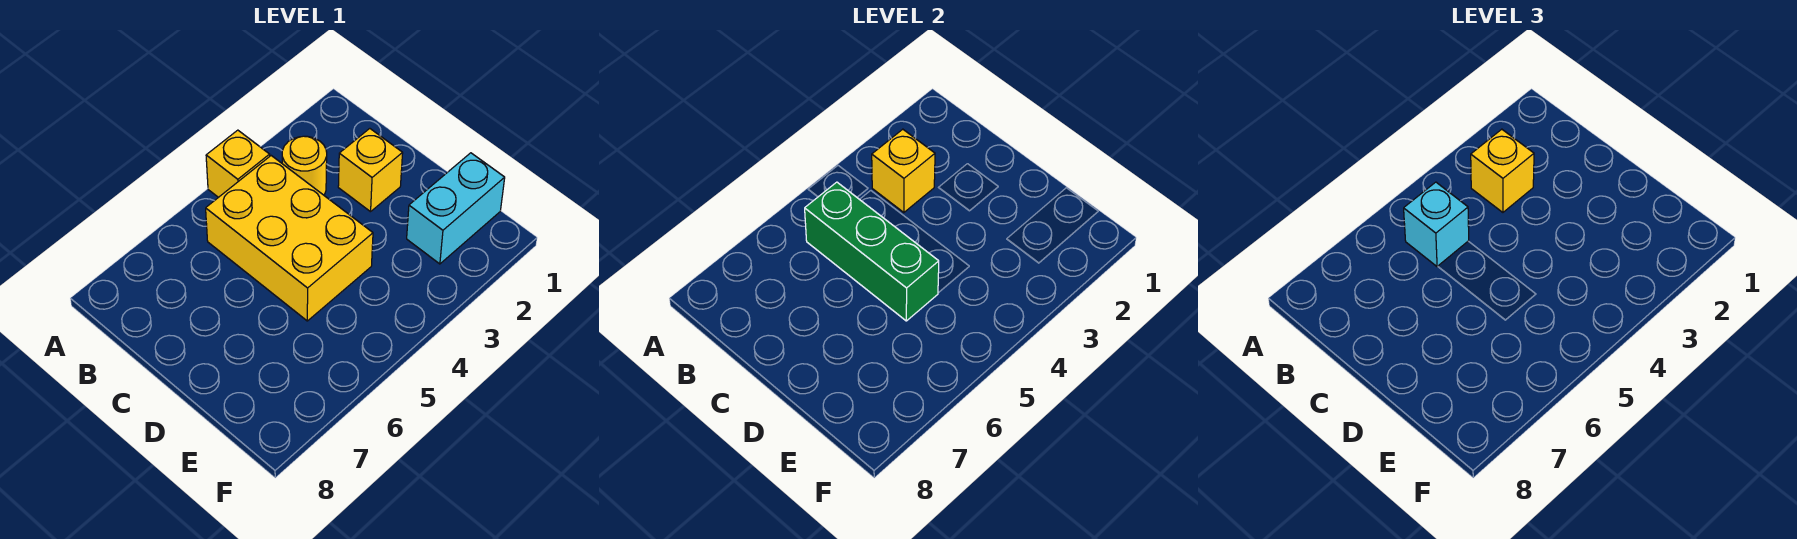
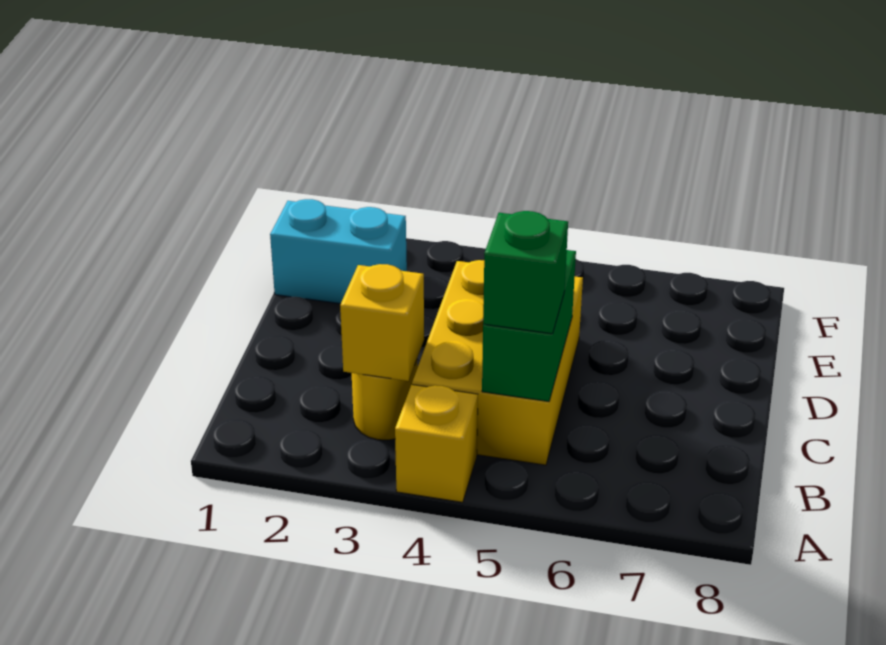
yellow 1x1 brick [1471,129,1534,212] -> none
green 1x3 brick [805,182,939,321] -> green 1x2 brick [482,250,576,401]
cyan 1x1 brick [1404,182,1469,267] -> green 1x1 brick [483,211,568,334]
yellow 1x1 brick [338,129,403,212] -> none

